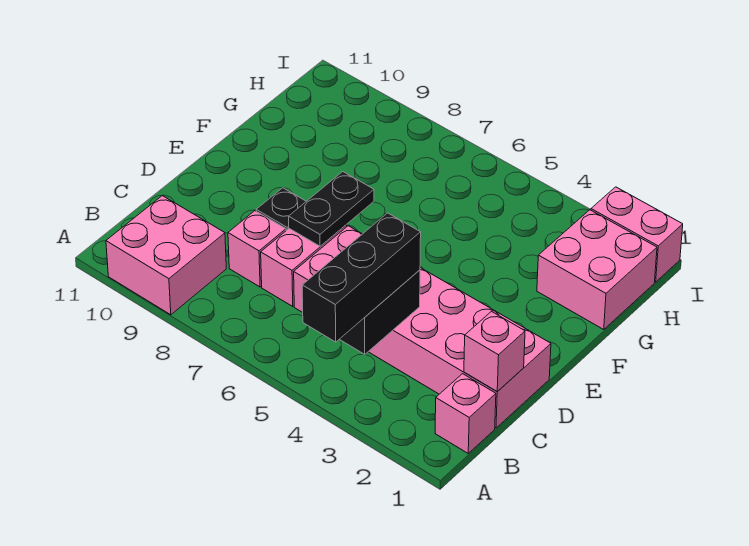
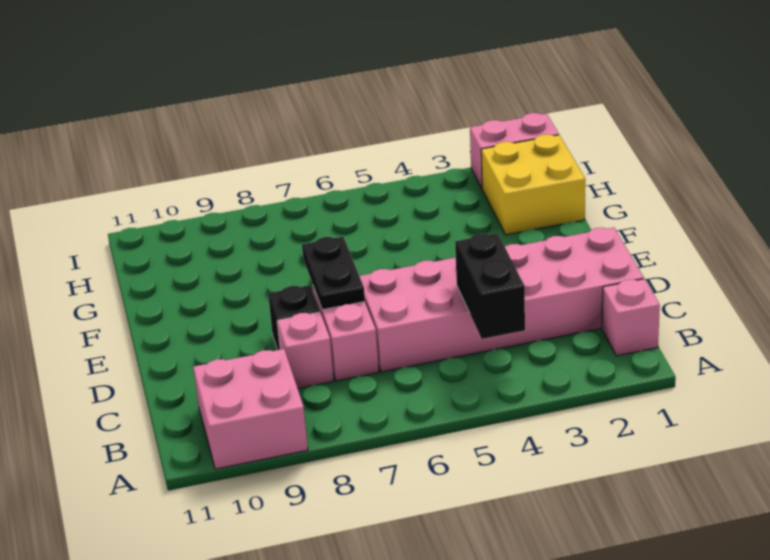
black 1x3 brick [302,213,421,342] -> none
pink 1x1 brick [464,312,525,392] -> none
pink 2x2 brick [537,210,657,330] -> yellow 2x2 brick [481,134,585,235]

